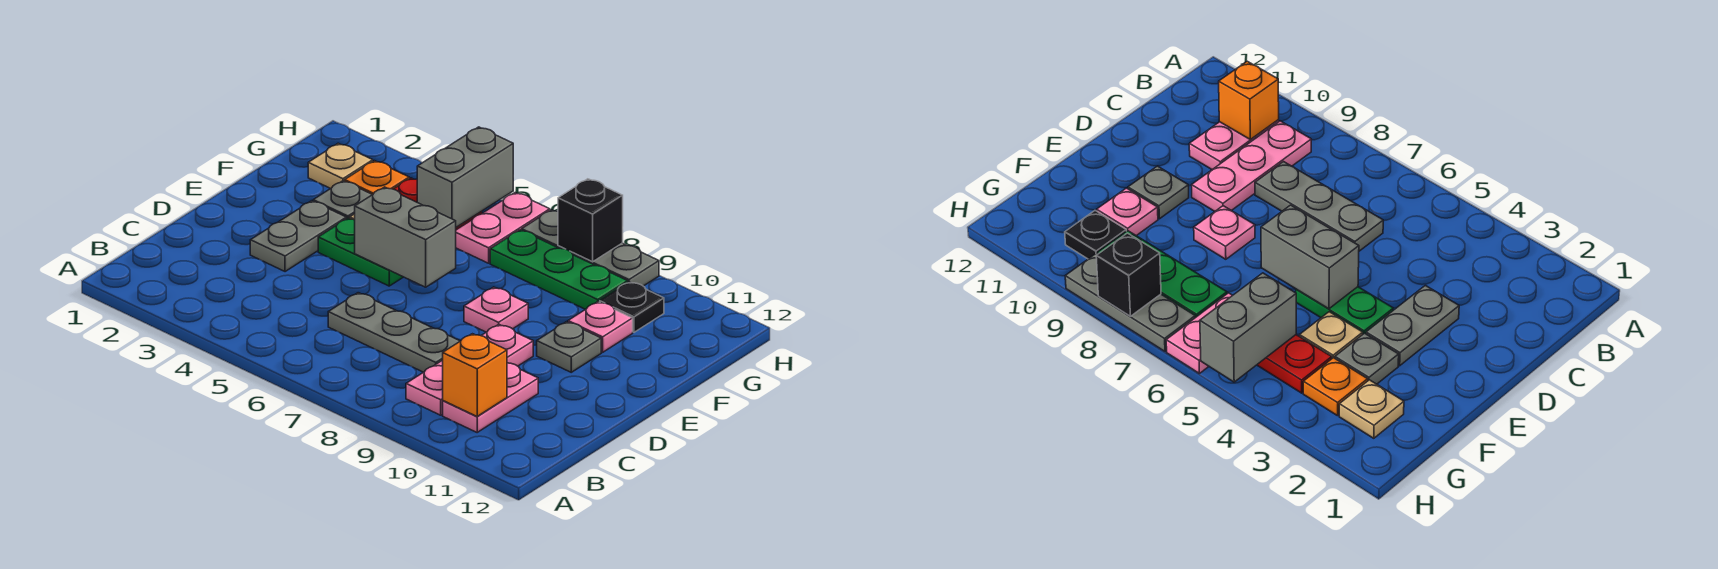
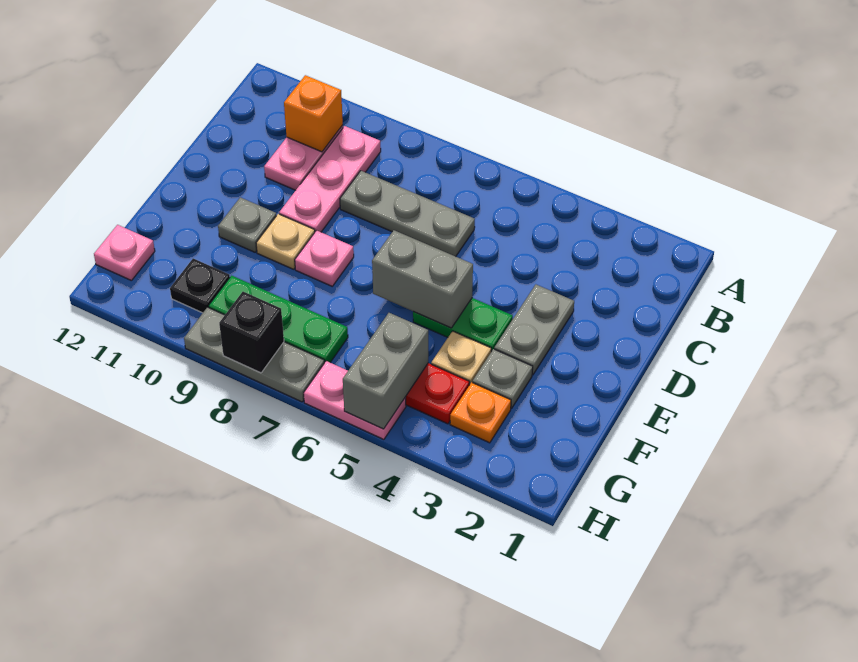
pink 1x1 plate [568,302,633,352] -> pink 1x1 plate moved to [94,225,155,281]
tan 1x1 plate [308,143,373,189] -> tan 1x1 plate moved to [256,214,315,269]
pink 1x2 plate [456,193,550,263] -> pink 1x2 plate turned to [304,361,406,439]

